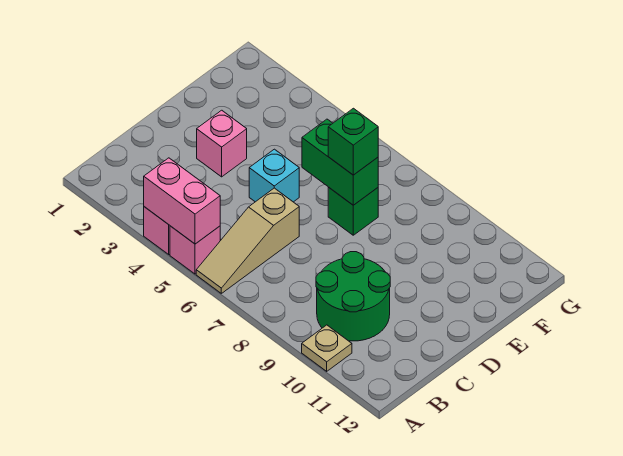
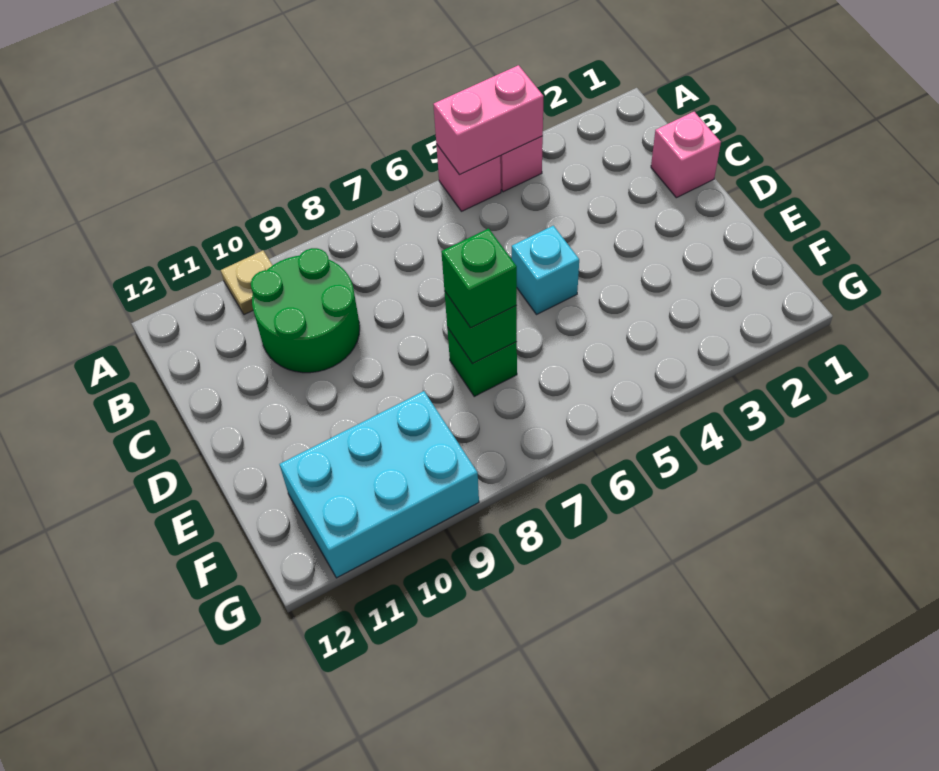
tan 1x3 slope [196,188,299,293] -> none
pink 1x1 brick [197,110,247,177] -> pink 1x1 brick moved to [651,112,721,198]
green 1x2 brick [302,119,378,205] -> green 1x1 brick [444,291,517,364]
none -> cyan 2x3 brick [279,391,479,578]

